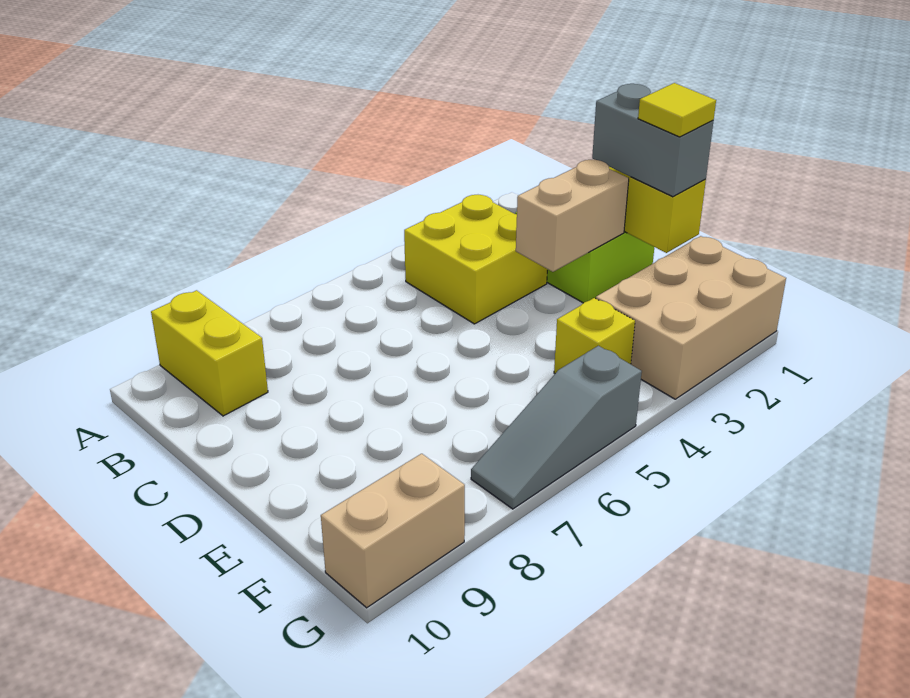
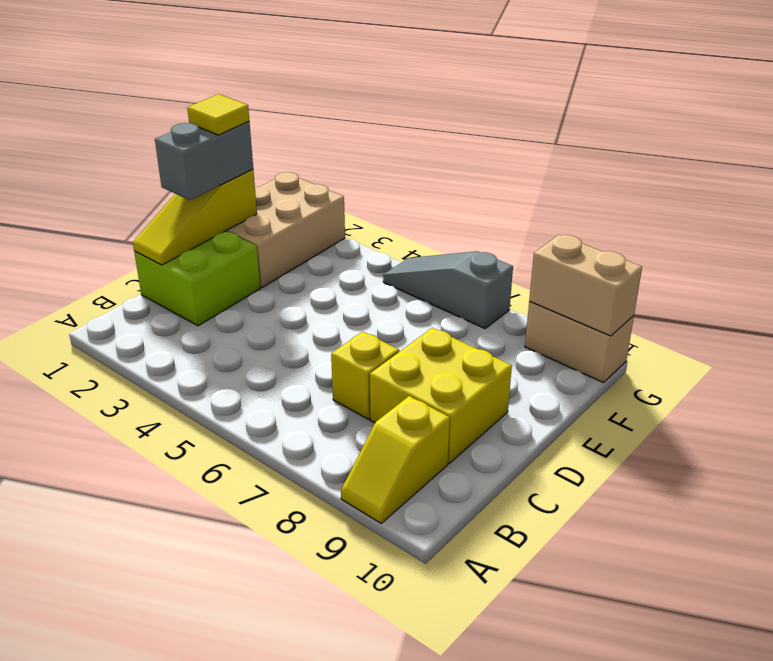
yellow 1x2 brick [151,290,268,416] -> yellow 1x2 slope [341,396,450,523]
yellow 2x2 brick [404,195,547,324] -> yellow 2x2 brick moved to [370,328,512,463]
tan 1x2 brick [516,160,629,272] -> tan 1x2 brick moved to [529,235,642,336]
tan 2x3 brick [596,236,786,399] -> tan 2x3 brick turned to [227,172,345,288]
yellow 1x1 brick [554,298,635,374] -> yellow 1x1 brick moved to [331,332,399,419]
grey 1x3 slope [471,346,642,509] -> grey 1x3 slope turned to [383,251,513,329]

